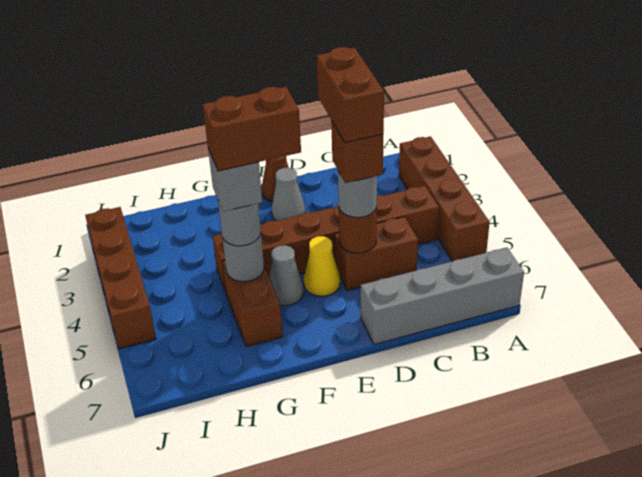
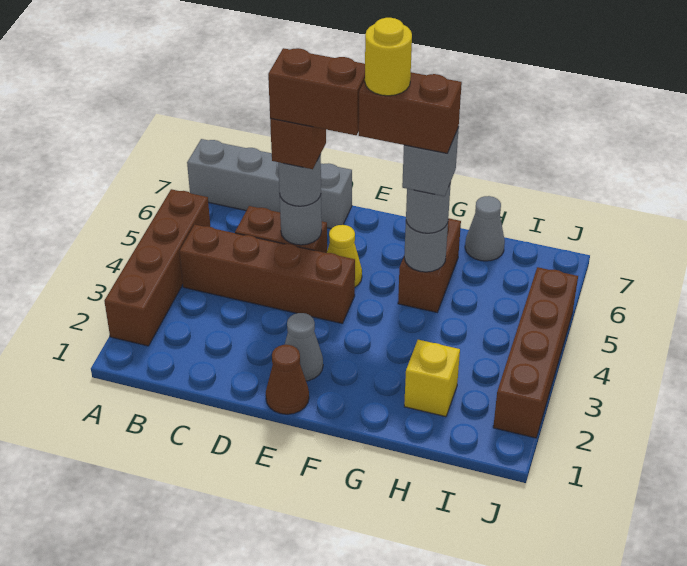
brown 1x6 brick [213,186,439,292] -> brown 1x4 brick [179,225,355,323]
brown 1x2 brick [317,47,384,143] -> brown 1x2 brick turned to [268,48,365,135]
brown 1x1 round brick [339,207,377,253] -> grey 1x1 round brick [280,195,322,245]
grey 1x1 cone [269,245,304,306] -> grey 1x1 cone moved to [465,196,505,261]
none -> yellow 1x1 round brick [365,18,412,96]
none -> yellow 1x1 brick [404,340,460,417]

